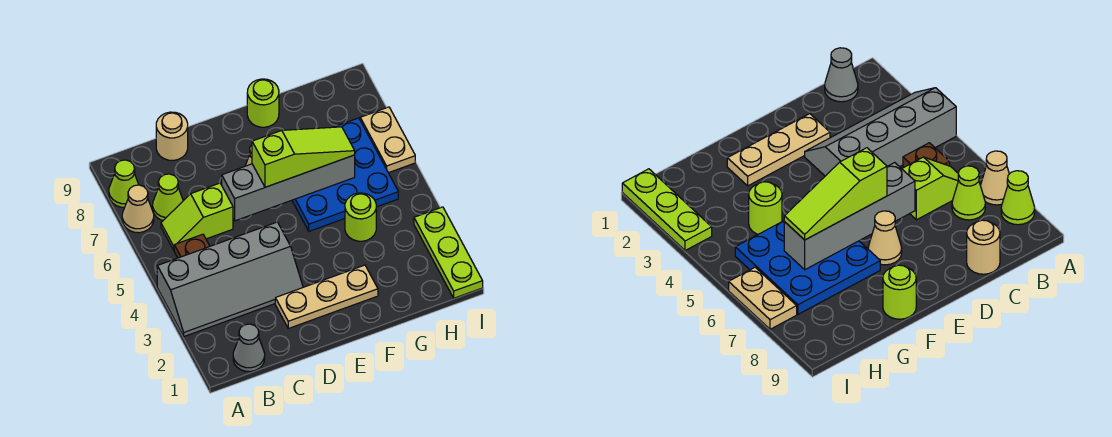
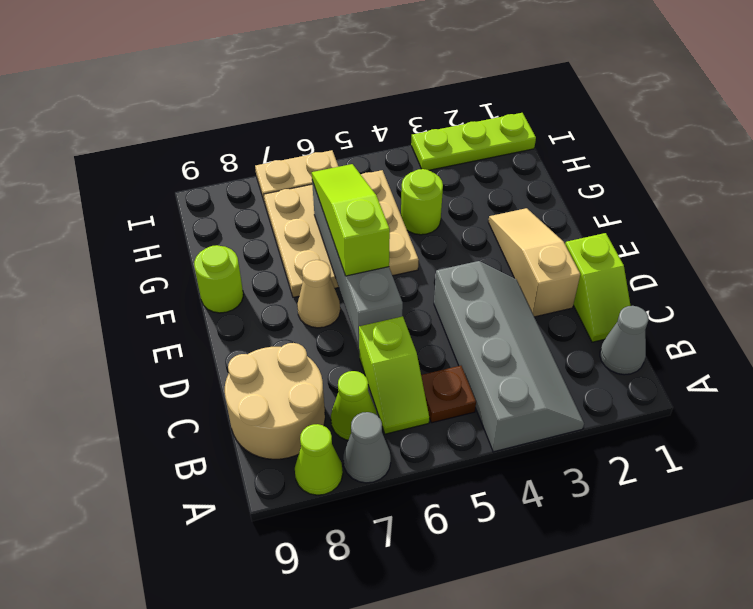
tan 1x1 cone [122,185,154,233] -> grey 1x1 cone [343,412,391,483]
none -> lime 1x2 slope [565,233,631,342]
tan 1x1 round brick [156,112,188,160] -> tan 2x2 round brick [225,343,325,459]
tan 1x3 plate [275,265,378,328] -> tan 1x3 slope [488,208,580,317]
blue 3x3 plate [292,118,398,231] -> tan 3x3 plate [264,170,419,297]

